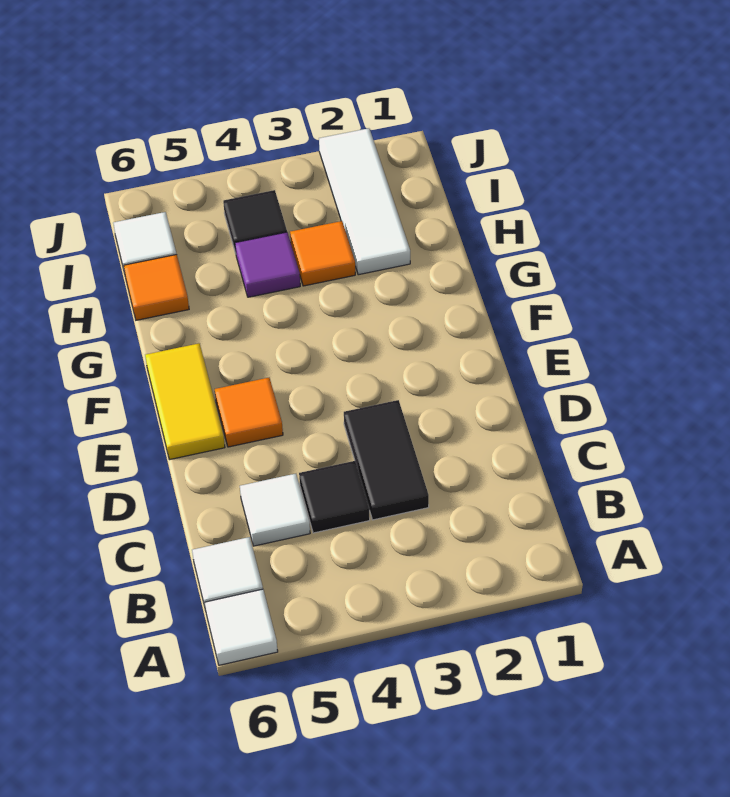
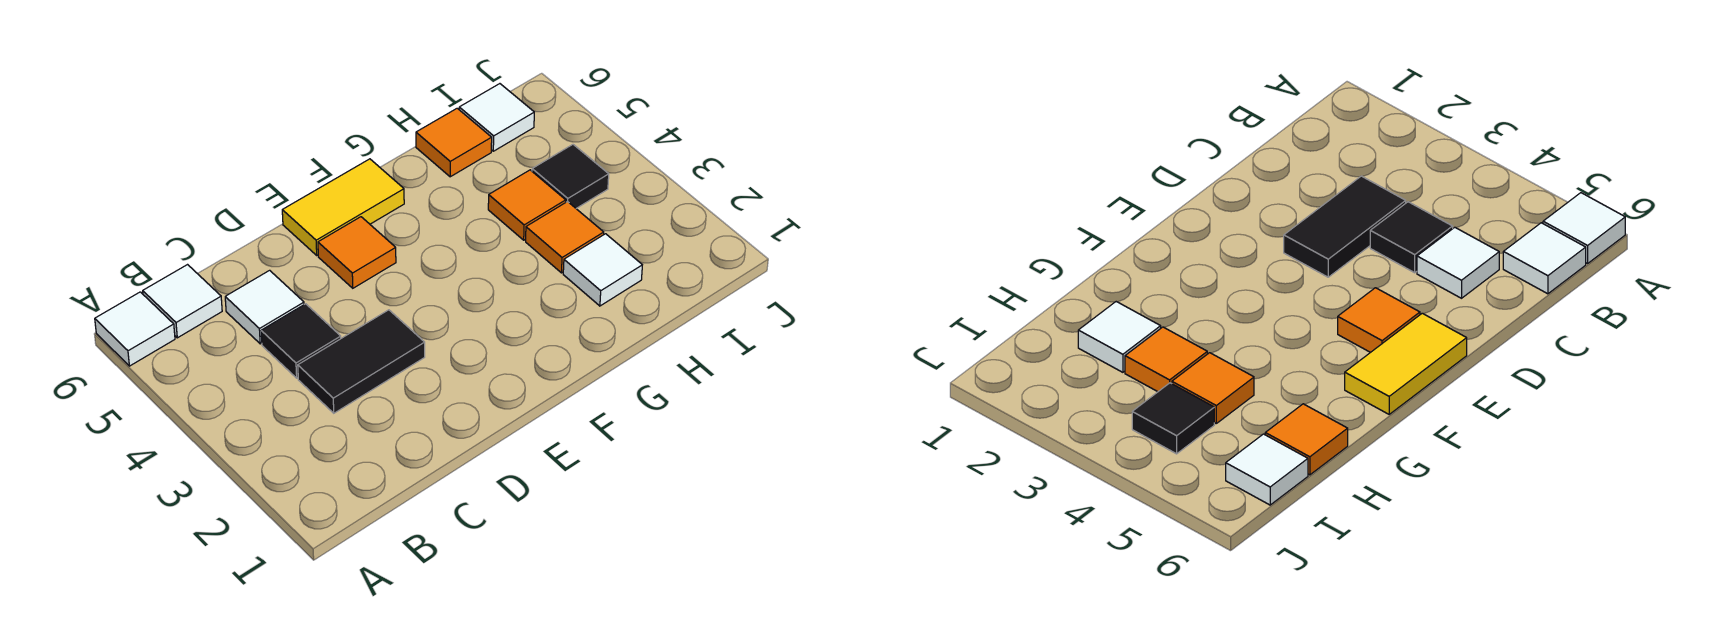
white 1x3 tile [319,128,410,275] -> white 1x1 tile [563,234,642,306]
purple 1x1 tile [235,232,300,297] -> orange 1x1 tile [488,170,566,240]

